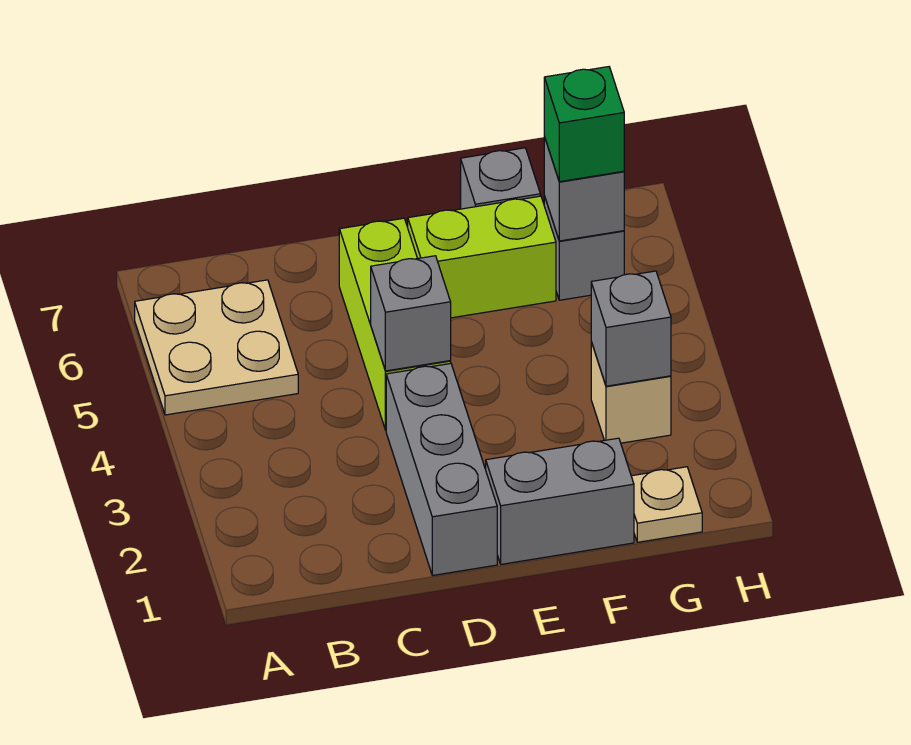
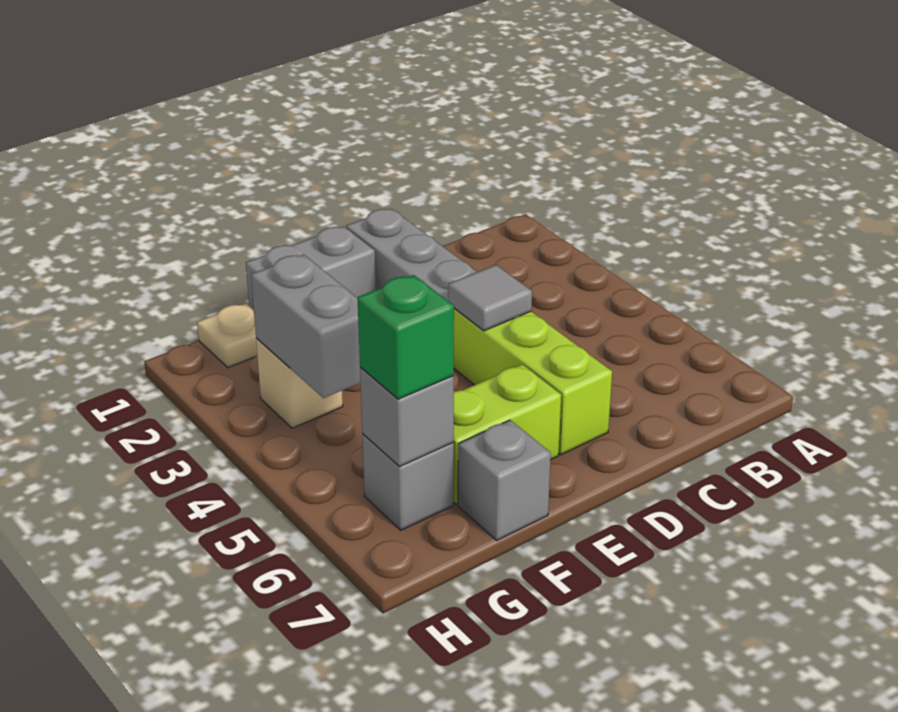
tan 2x2 plate [135,280,298,415] -> none
grey 1x1 brick [371,256,451,371] -> grey 1x1 tile [448,265,532,331]
grey 1x1 brick [591,271,671,386] -> grey 1x2 brick [251,255,361,398]

